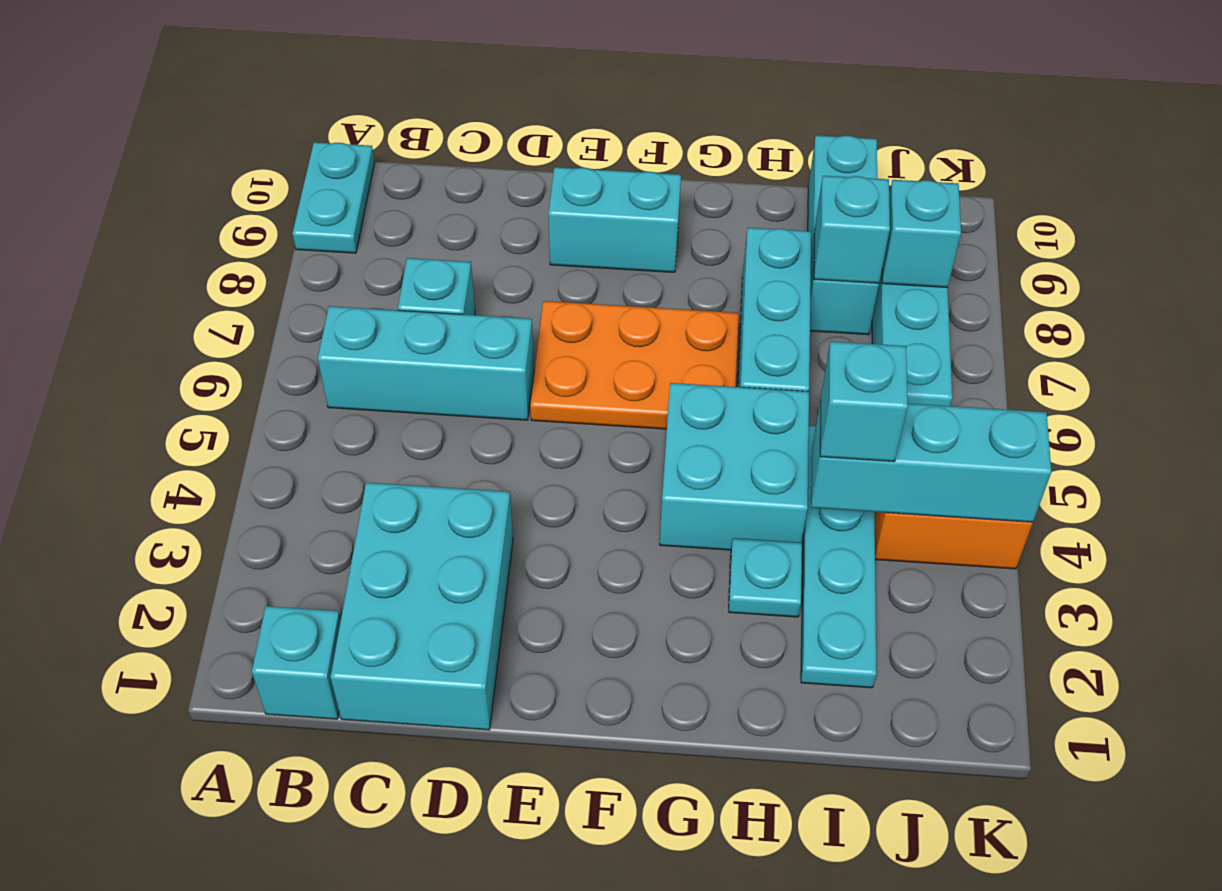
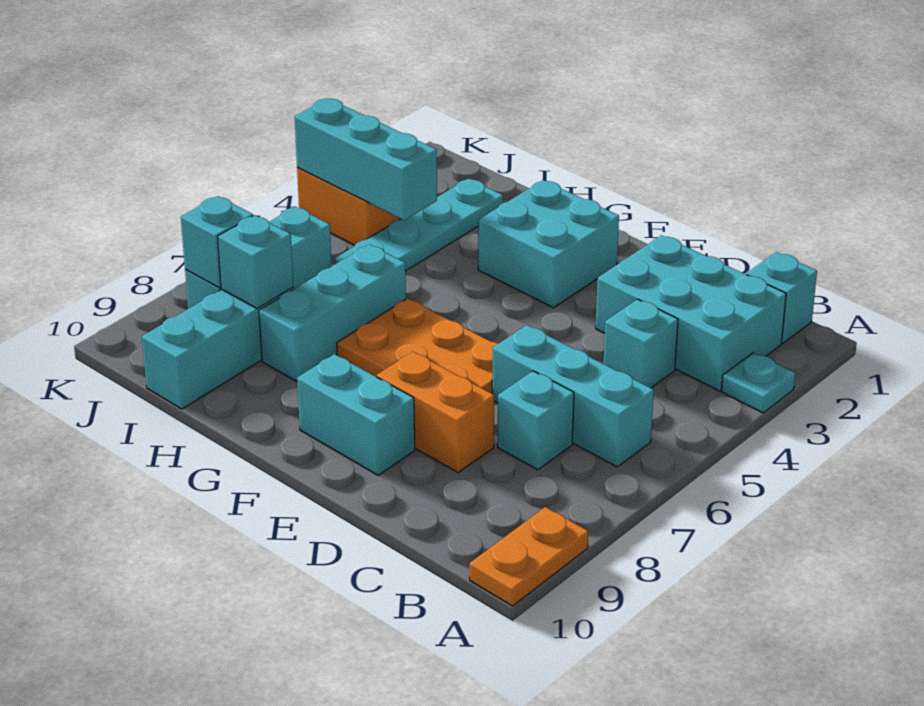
cyan 1x2 plate [293,142,375,253] -> orange 1x2 plate [470,507,588,606]
cyan 2x3 brick [331,482,513,730] -> cyan 2x3 brick turned to [596,235,786,391]
none -> orange 1x2 brick [377,352,494,472]
cyan 2x2 brick [660,383,809,550] -> cyan 2x2 brick moved to [478,180,619,308]
cyan 1x1 plate [729,538,802,617] -> cyan 1x1 plate moved to [721,353,795,413]
cyan 1x1 brick [820,341,908,462] -> cyan 1x1 brick moved to [604,299,678,388]

